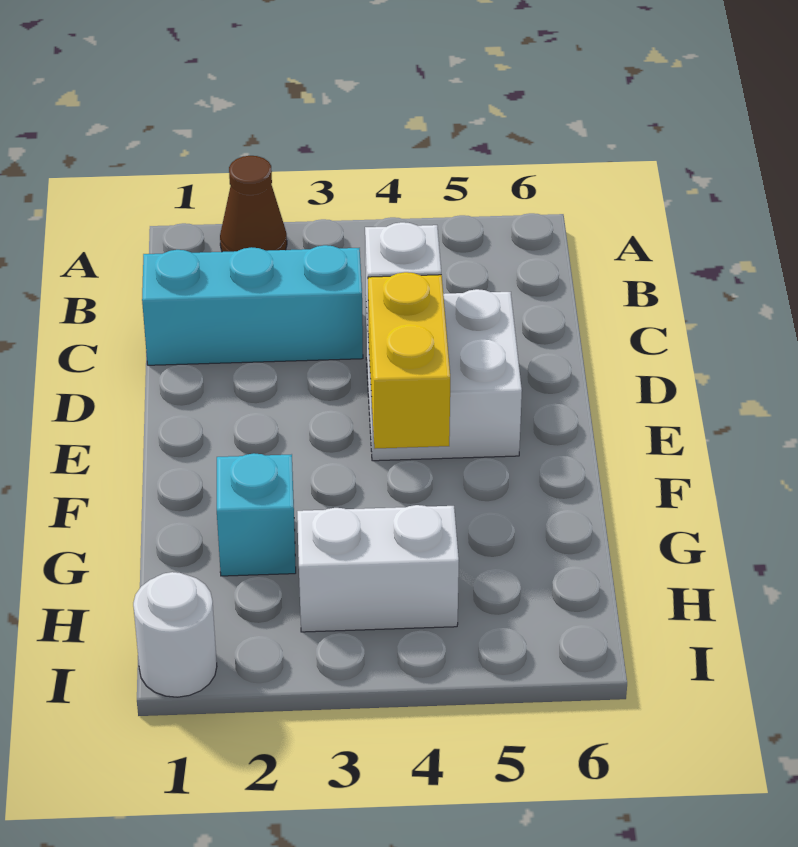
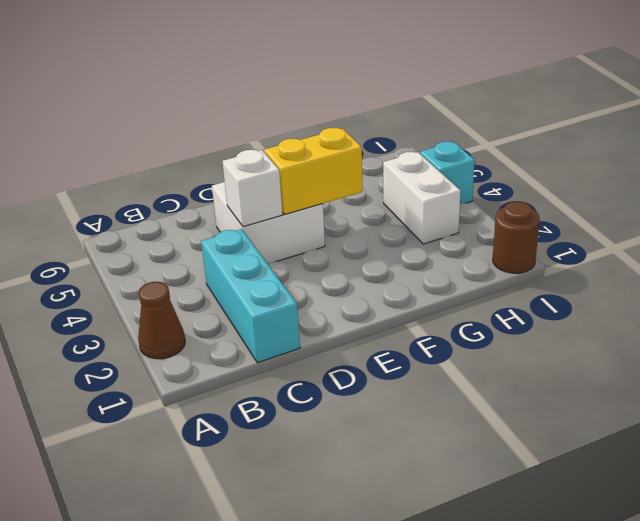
cyan 1x1 brick [217,453,296,576] -> cyan 1x1 brick moved to [420,142,475,204]
white 1x1 round brick [133,572,217,697] -> brown 1x1 round brick [493,201,540,273]

